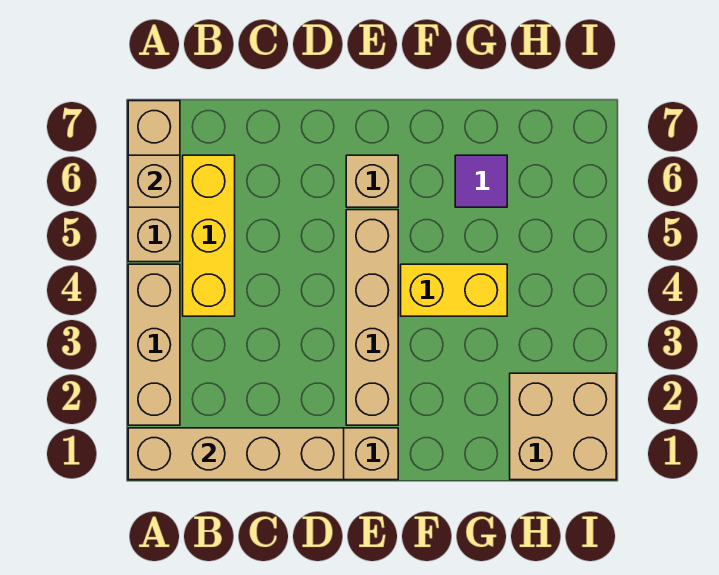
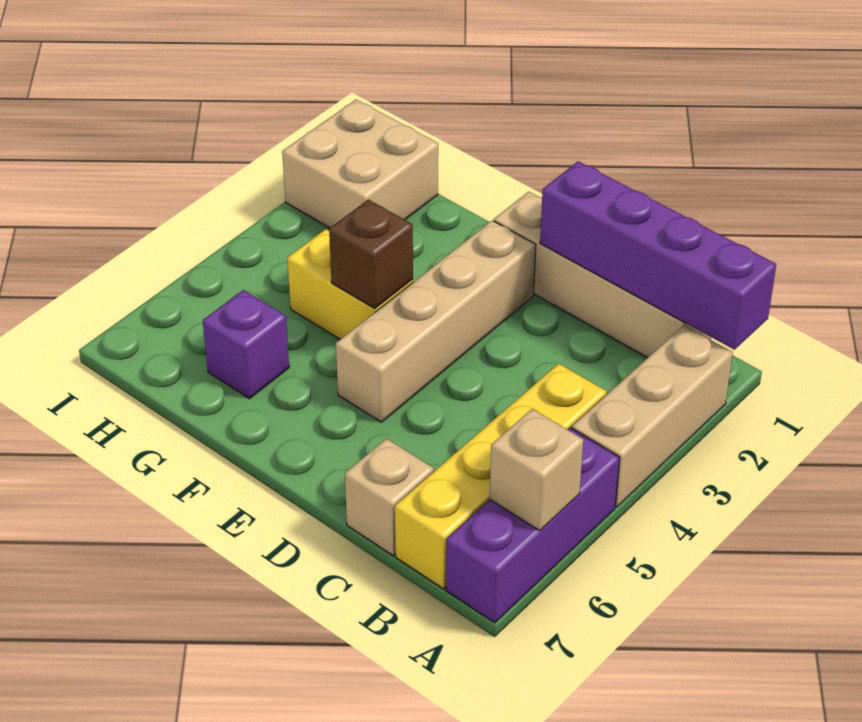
tan 1x4 brick [128,428,344,480] -> purple 1x4 brick [540,161,776,350]
tan 1x3 brick [128,101,180,262] -> purple 1x3 brick [446,428,620,623]
yellow 1x3 brick [183,155,235,316] -> yellow 1x4 brick [395,364,607,589]
tan 1x1 brick [346,155,398,207] -> tan 1x1 brick moved to [345,439,434,556]
none -> brown 1x1 brick [329,200,413,309]
purple 1x1 tile [455,155,507,207] -> purple 1x1 brick [203,290,289,399]

